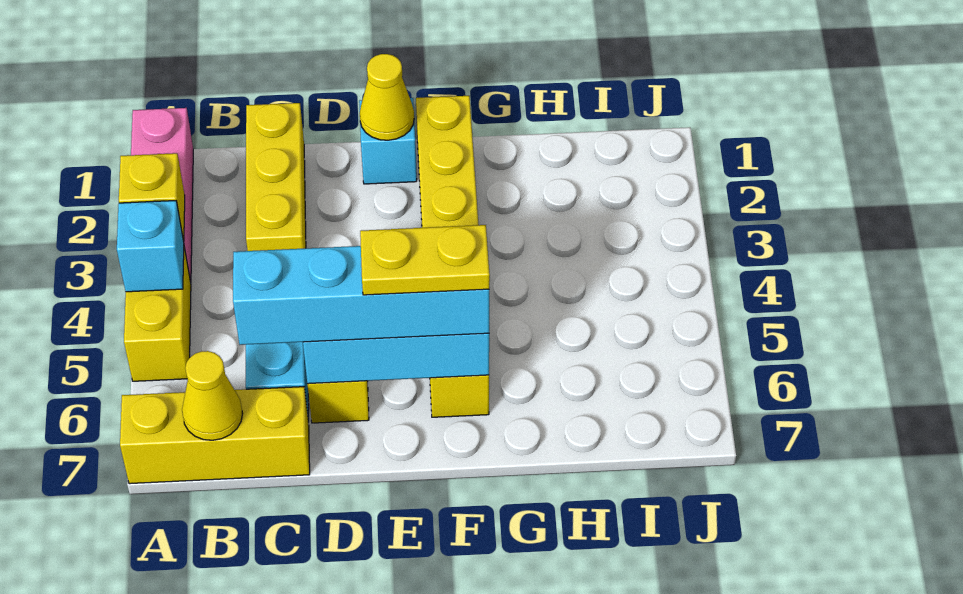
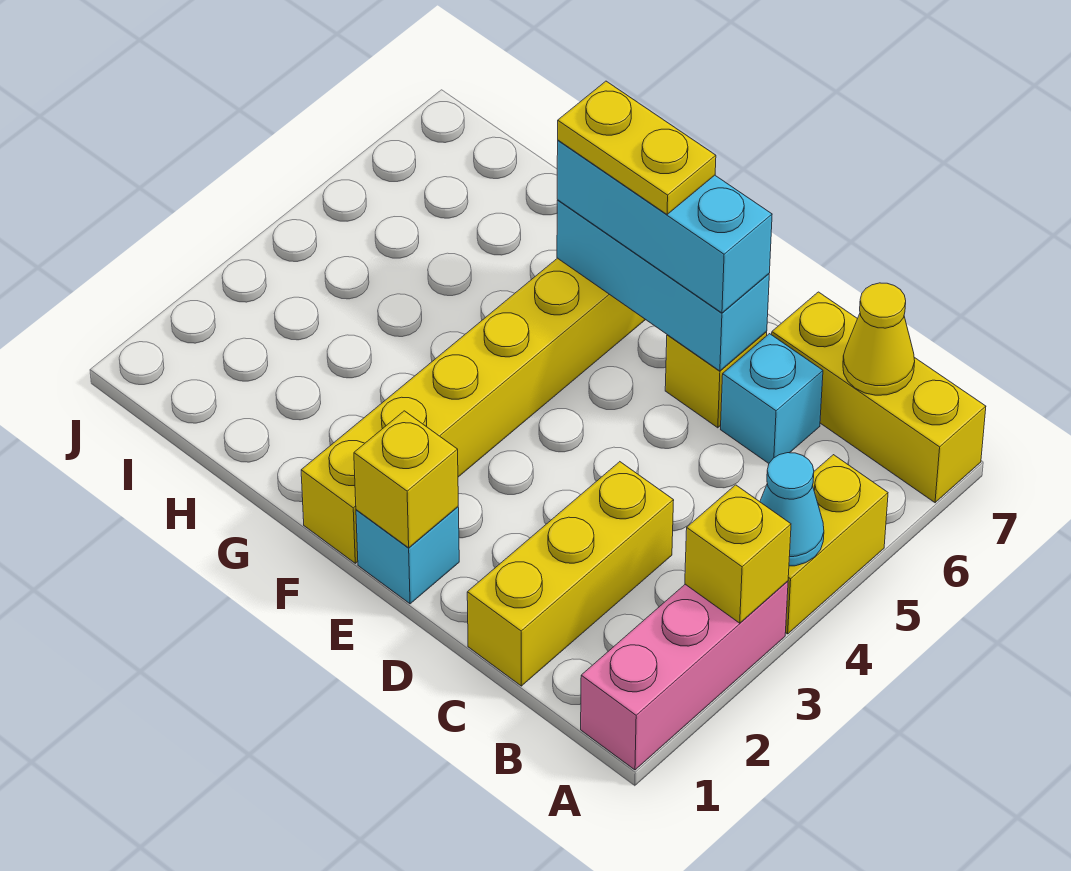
cyan 1x1 brick [117,201,184,292] -> cyan 1x1 cone [760,453,824,566]
cyan 1x4 brick [233,246,489,345] -> cyan 1x3 brick [557,140,772,313]
yellow 1x1 cone [360,54,414,140] -> yellow 1x1 brick [354,411,458,548]

